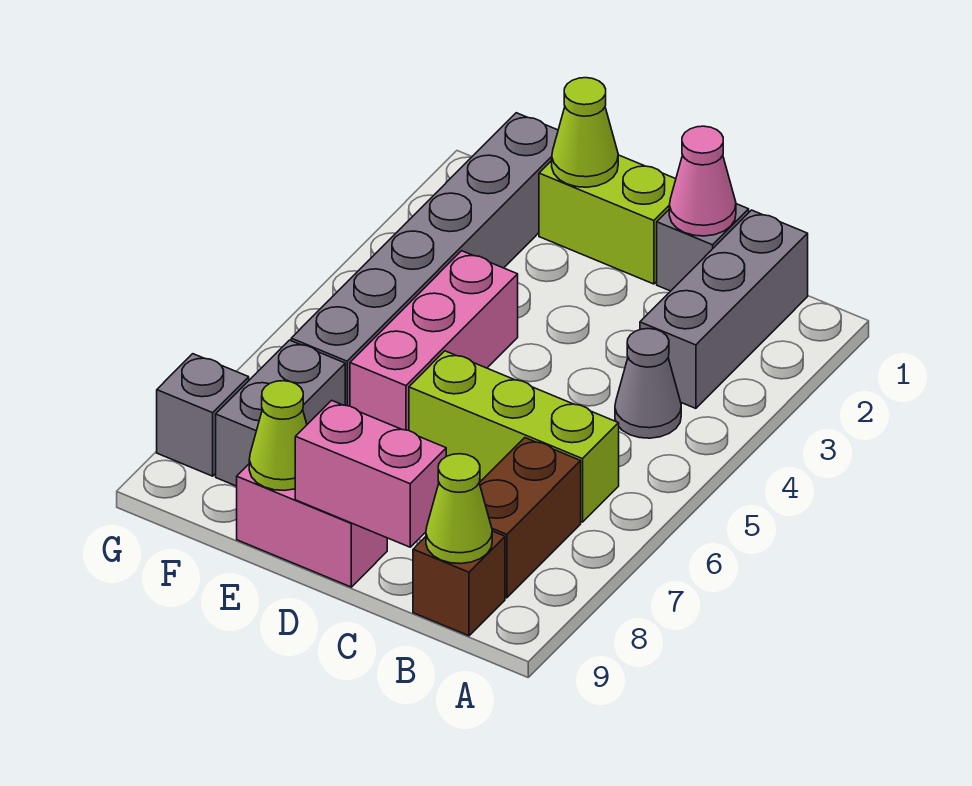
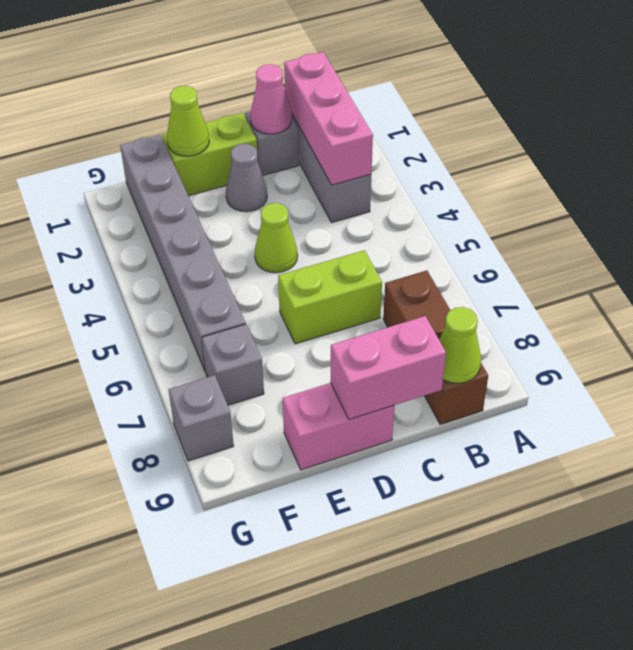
grey 1x1 cone [615,329,681,438] -> grey 1x1 cone moved to [226,144,267,212]
lime 1x3 brick [409,351,619,522] -> lime 1x2 brick [278,250,382,344]
pink 1x3 brick [350,251,518,430] -> pink 1x3 brick moved to [284,52,373,185]
lime 1x1 cone [249,381,307,490] -> lime 1x1 cone moved to [255,203,298,273]
grey 1x2 brick [216,340,345,486] -> grey 1x1 brick [202,324,264,405]

